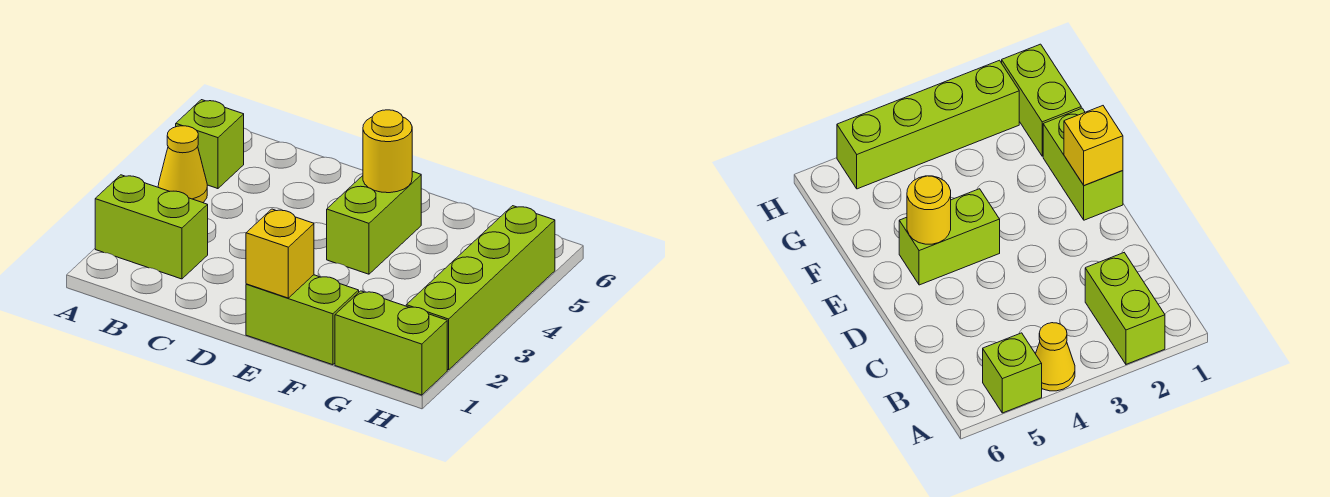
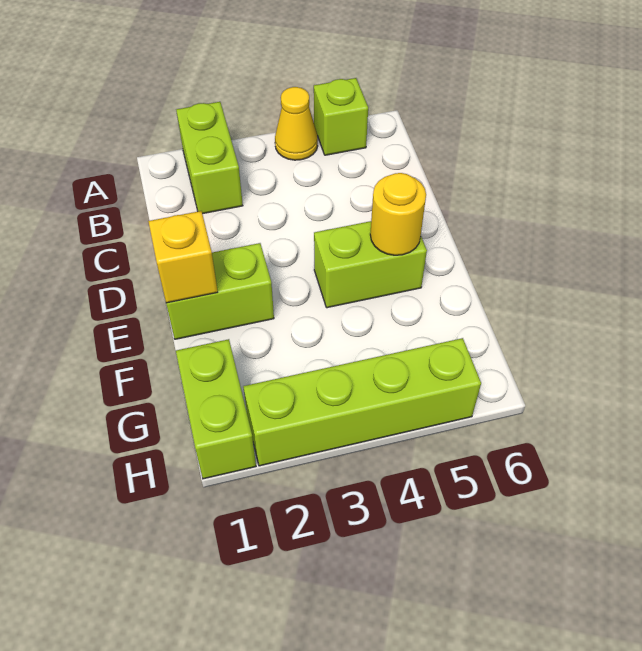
lime 1x2 brick [246,275,359,365] -> lime 1x2 brick turned to [166,243,274,339]

